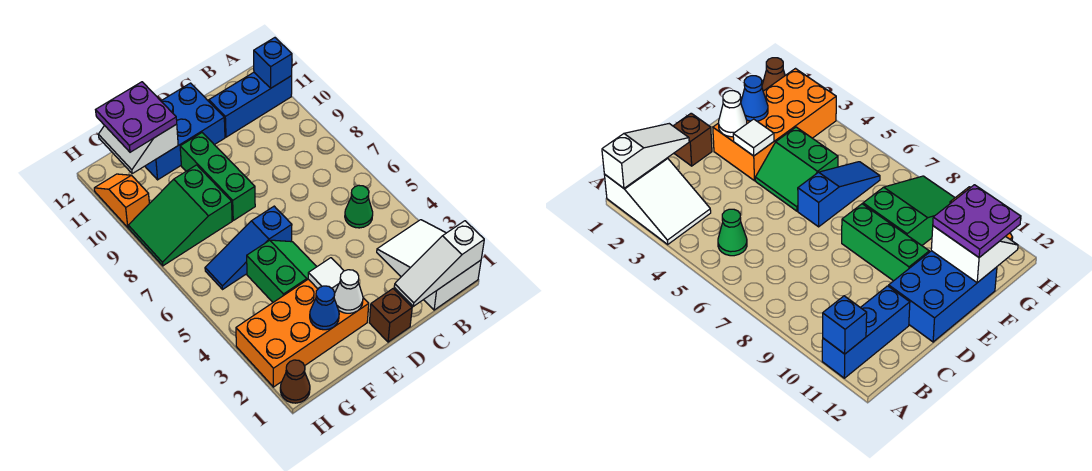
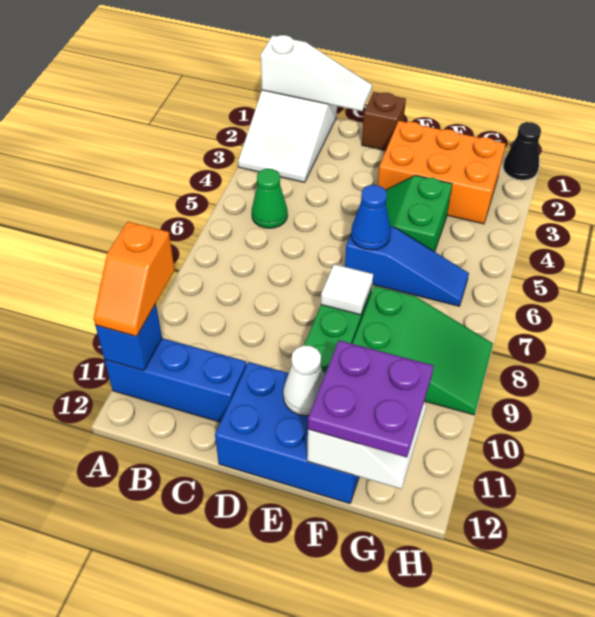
orange 2x4 brick [236,279,369,387] -> orange 2x3 brick [378,121,505,224]
white 1x1 cone [334,270,363,313] -> white 1x1 cone moved to [283,345,324,416]
white 1x1 tile [308,258,344,292] -> white 1x1 tile moved to [321,264,373,315]
blue 1x1 cone [310,286,339,330] -> blue 1x1 cone moved to [351,185,391,250]
brown 1x1 cone [280,360,310,403] -> black 1x1 cone [503,122,541,180]
orange 1x2 slope [94,174,149,227] -> orange 1x2 slope moved to [94,222,175,336]

